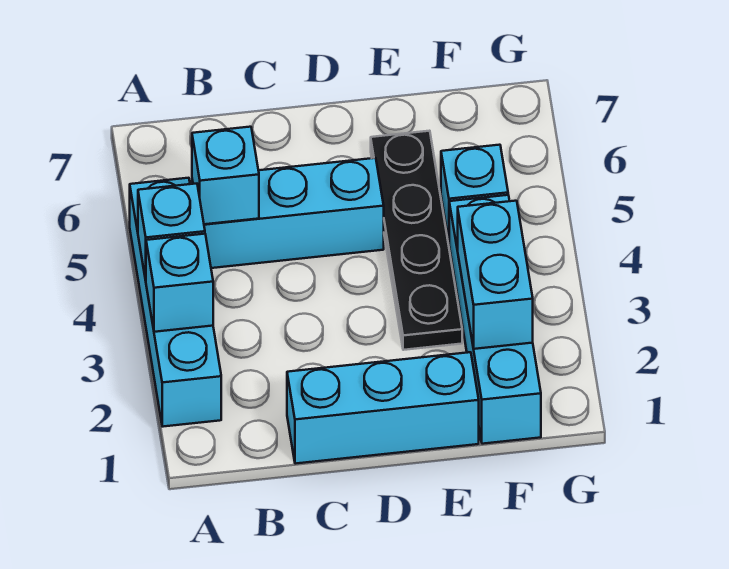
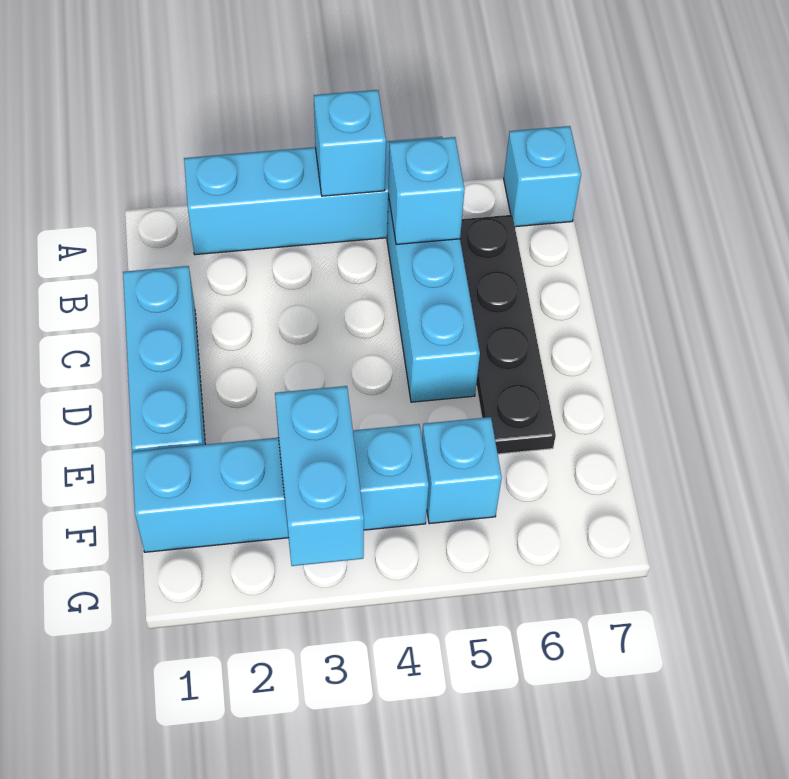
cyan 1x1 brick [146,234,213,332] -> cyan 1x1 brick moved to [504,126,581,227]
black 1x4 plate [371,131,462,350] -> black 1x4 plate turned to [460,215,556,454]
cyan 1x2 brick [458,201,533,349] -> cyan 1x2 brick turned to [275,386,364,566]

